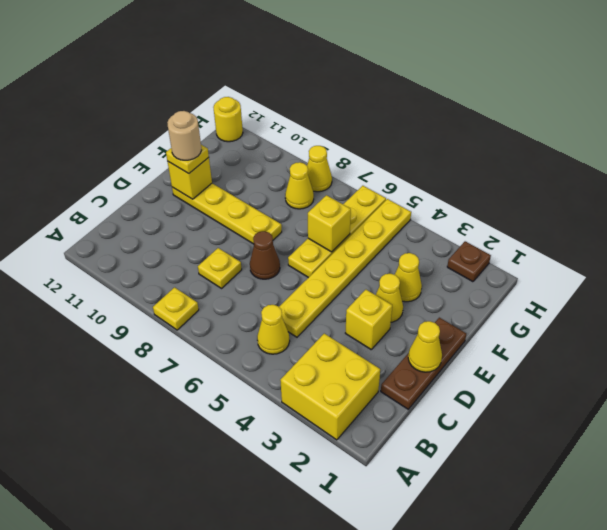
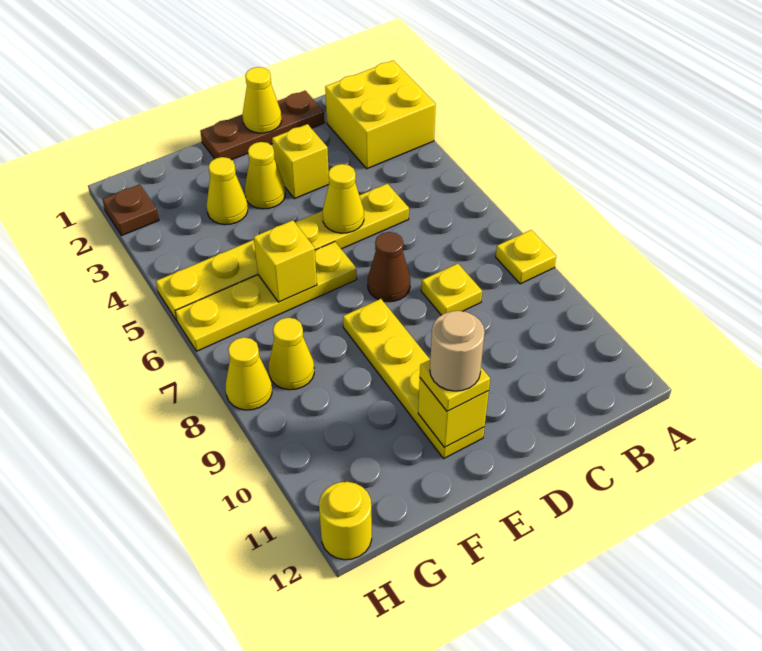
yellow 1x1 cone [257,305,290,354] -> yellow 1x1 cone moved to [322,164,364,233]

